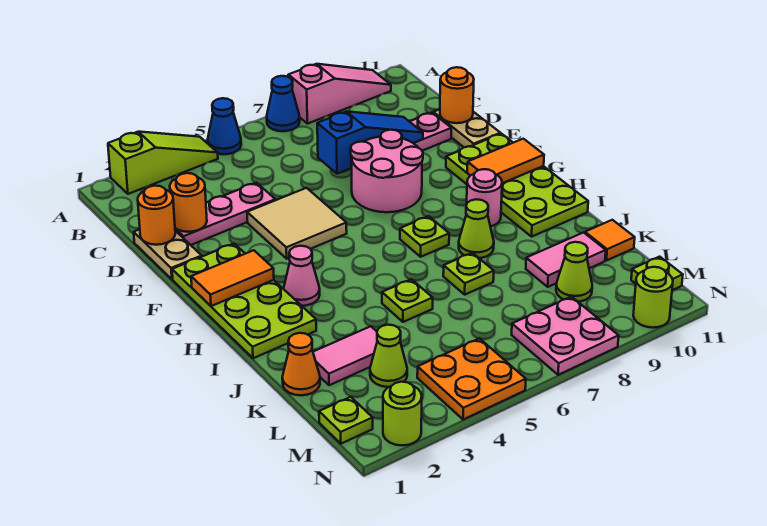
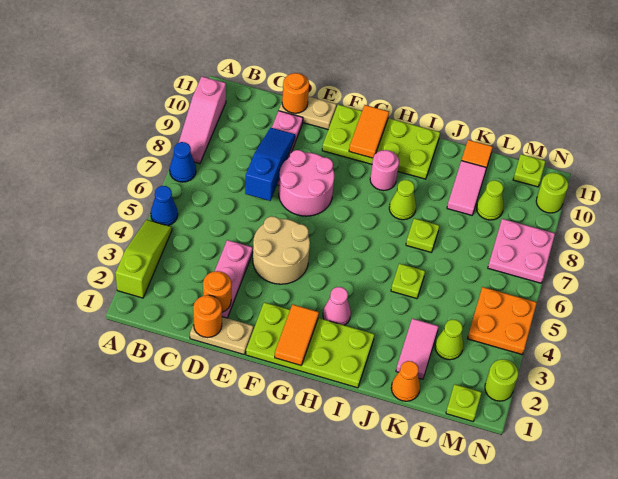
pink 1x3 slope [288,64,391,124] -> pink 1x3 slope turned to [179,77,226,164]
tan 2x2 tile [247,188,347,259] -> tan 2x2 round brick [253,216,310,284]
lime 1x1 plate [400,216,449,257] -> none

